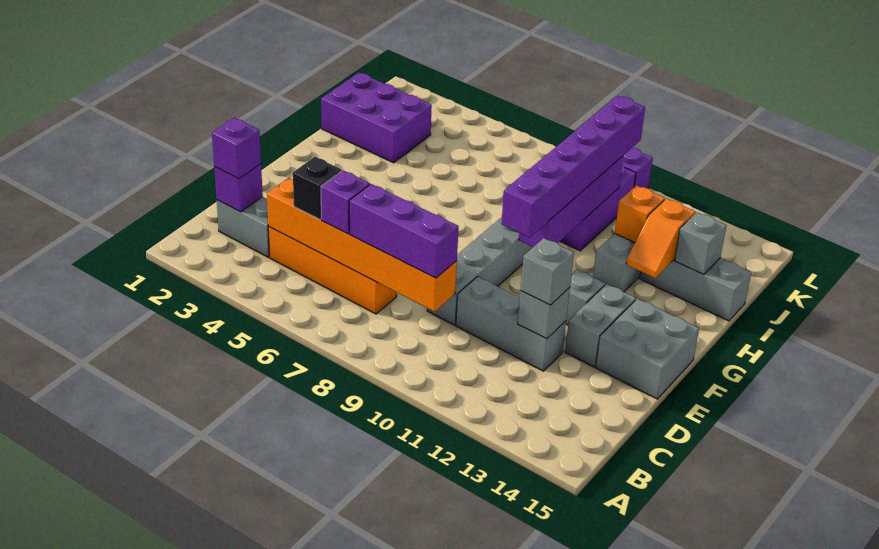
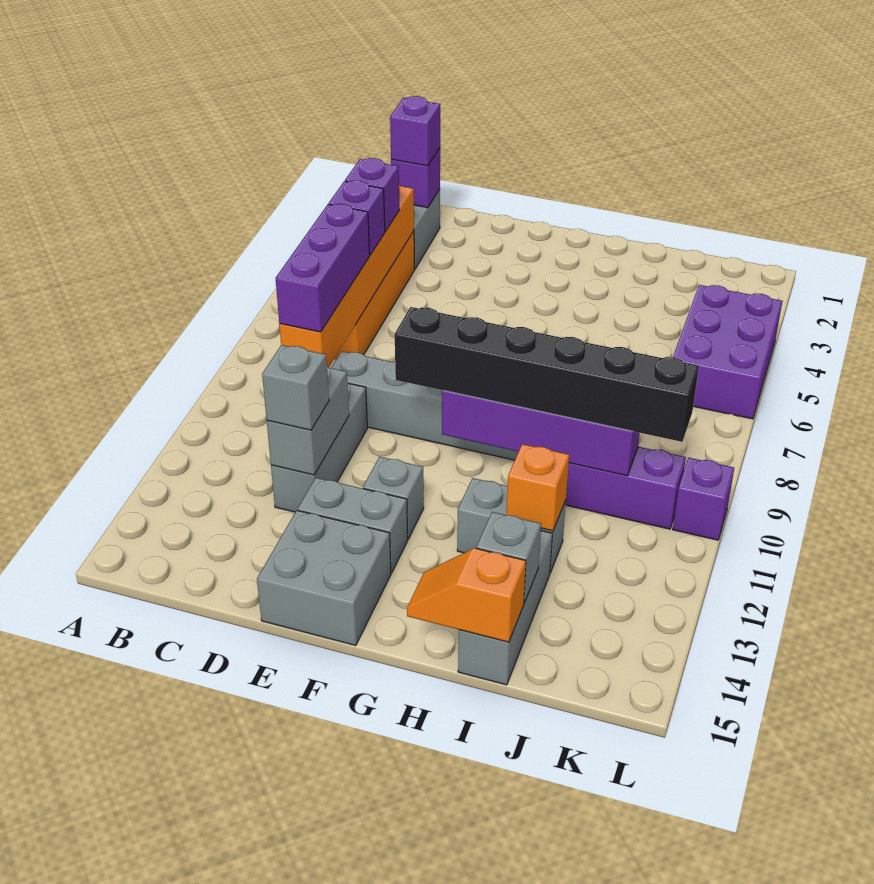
black 1x1 brick [293,157,342,220] -> purple 1x1 brick [345,158,399,231]
grey 1x1 brick [518,287,570,339] -> grey 1x2 brick [267,366,349,475]
purple 1x6 brick [501,96,645,237] -> black 1x6 brick [395,307,699,442]
orange 1x2 slope [626,199,695,278] -> orange 1x2 slope moved to [407,548,526,642]
purple 2x3 brick [321,72,432,163] -> purple 2x3 brick moved to [673,285,782,419]

